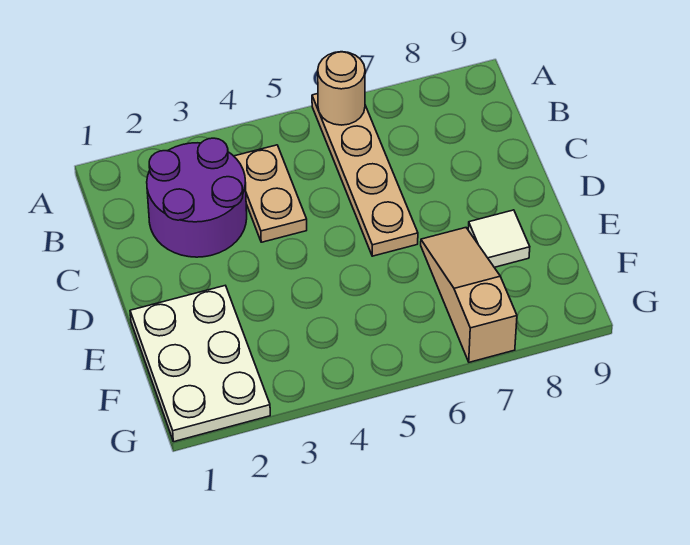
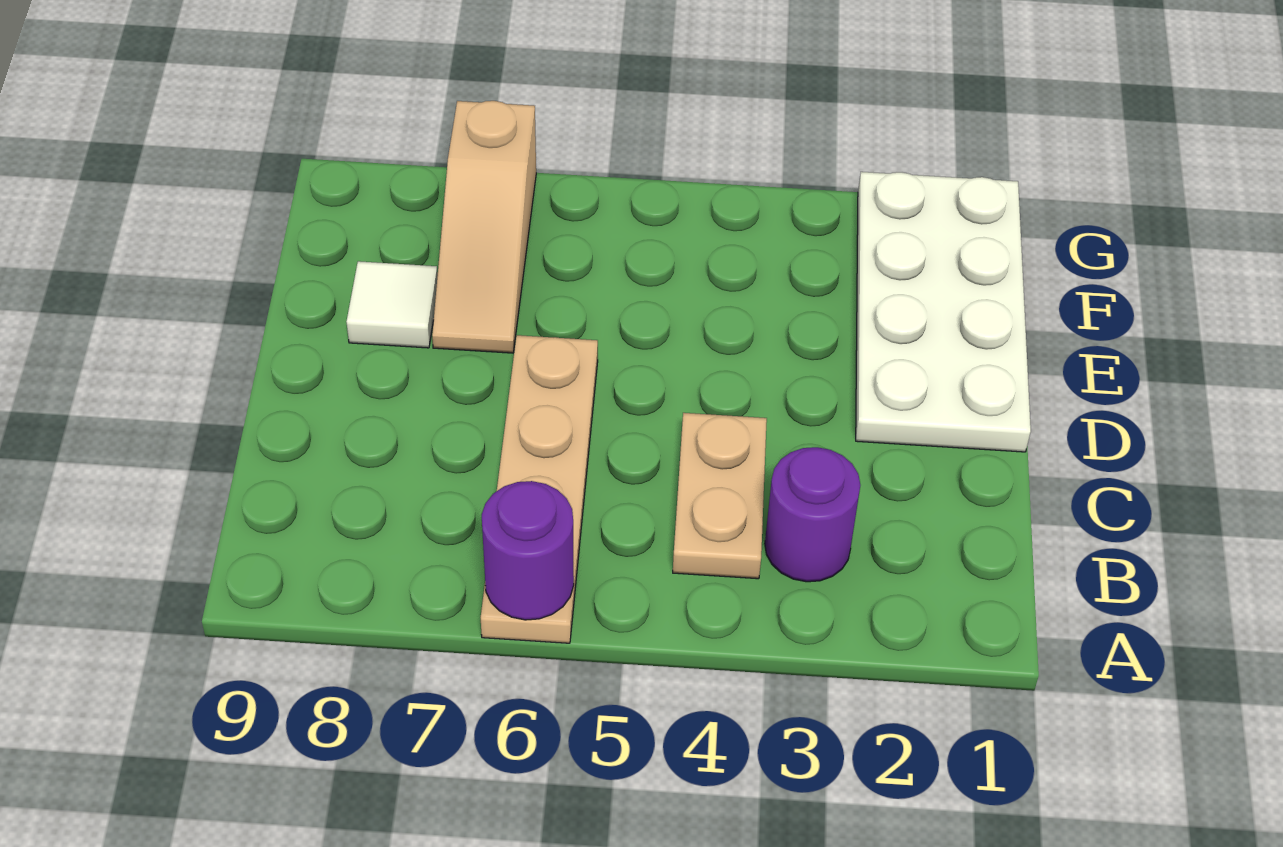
tan 1x1 round brick [318,52,365,125] -> purple 1x1 round brick [482,481,574,620]
purple 2x2 round brick [147,138,247,257] -> purple 1x1 round brick [765,447,860,582]
white 2x3 plate [130,286,270,442] -> white 2x4 plate [856,172,1031,452]

